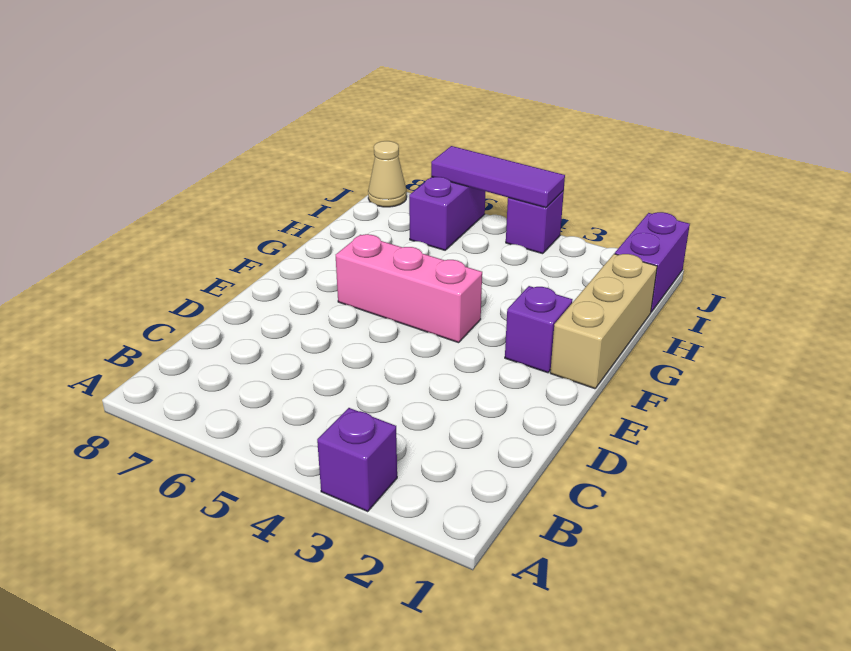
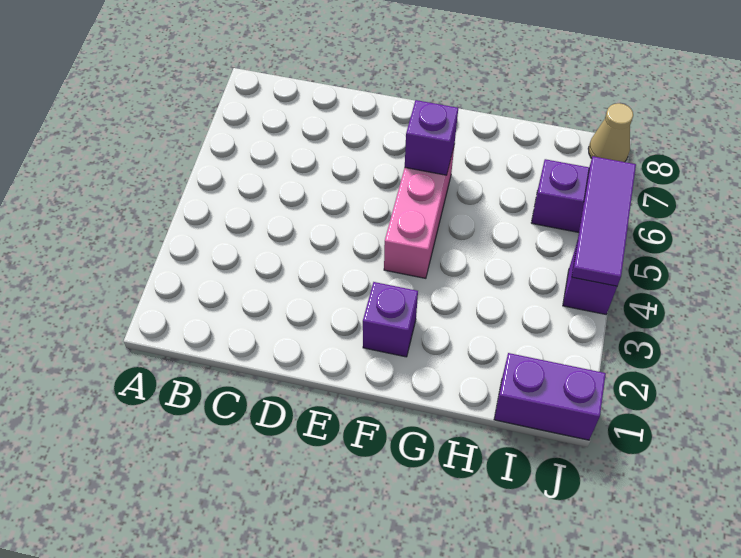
purple 1x1 brick [317,408,397,512] -> purple 1x1 brick moved to [405,100,458,175]
tan 1x3 brick [550,254,657,389] -> none

